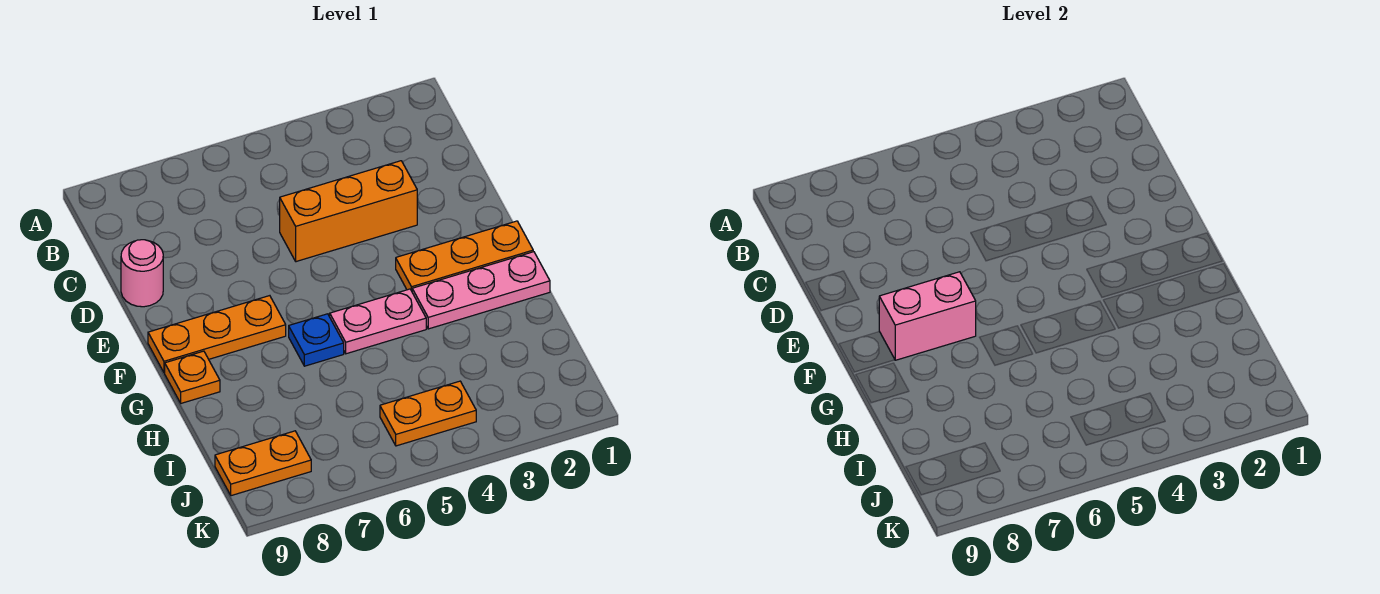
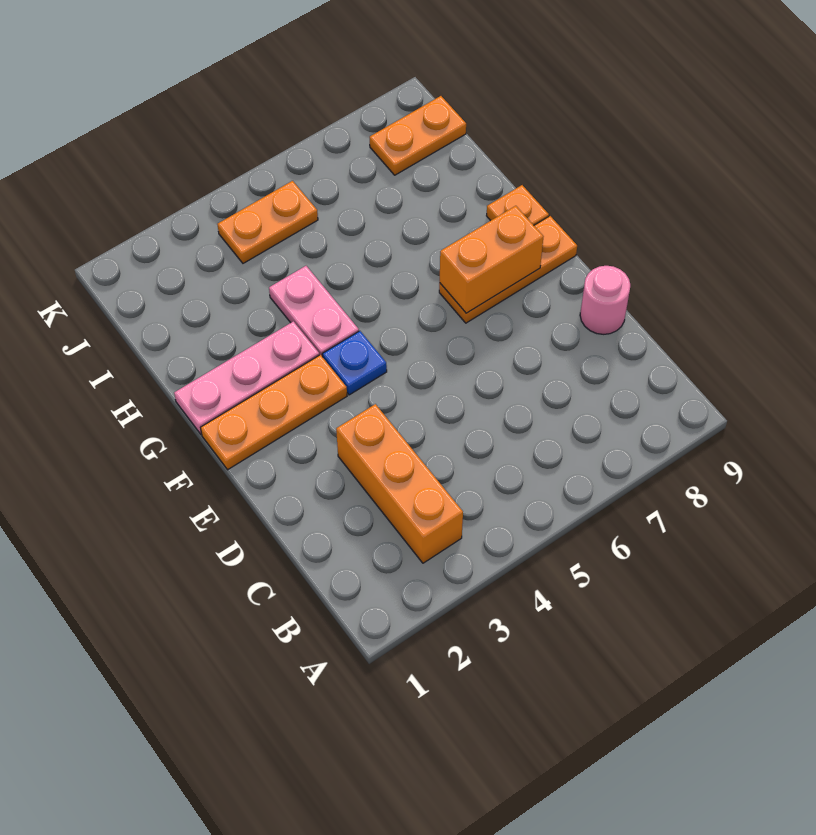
orange 1x3 brick [280,161,417,262] -> orange 1x3 brick turned to [336,404,463,563]
pink 1x2 brick [879,272,976,360] -> orange 1x2 brick [440,206,543,313]
pink 1x2 plate [330,289,426,354] -> pink 1x2 plate turned to [269,266,359,357]
blue 1x1 plate [289,314,344,366] -> blue 1x1 plate moved to [322,331,387,395]

